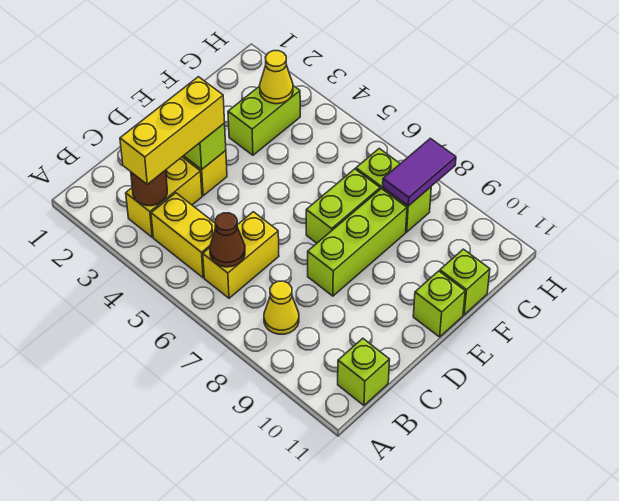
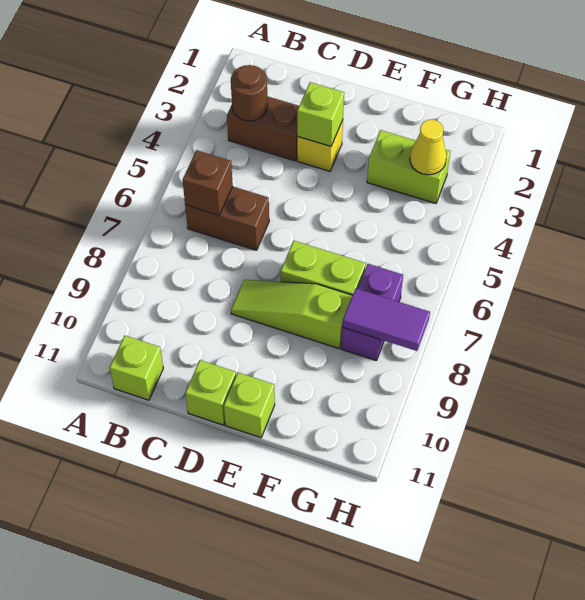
yellow 1x2 brick [126,157,202,237] -> brown 1x2 brick [227,96,299,161]
yellow 1x3 brick [120,77,225,184] -> none
yellow 1x2 brick [151,193,215,278] -> none
yellow 1x2 brick [203,212,279,298] -> brown 1x2 brick [185,187,269,250]
brown 1x1 cone [210,213,245,267] -> brown 1x1 brick [183,150,233,215]
yellow 1x1 cone [264,281,299,334] -> none
lime 1x3 brick [308,189,407,296] -> lime 1x3 slope [231,280,352,348]
lime 1x1 brick [440,249,490,315] -> lime 1x1 brick moved to [185,360,236,425]
lime 1x2 brick [356,149,431,232] -> purple 1x2 brick [341,264,403,361]

